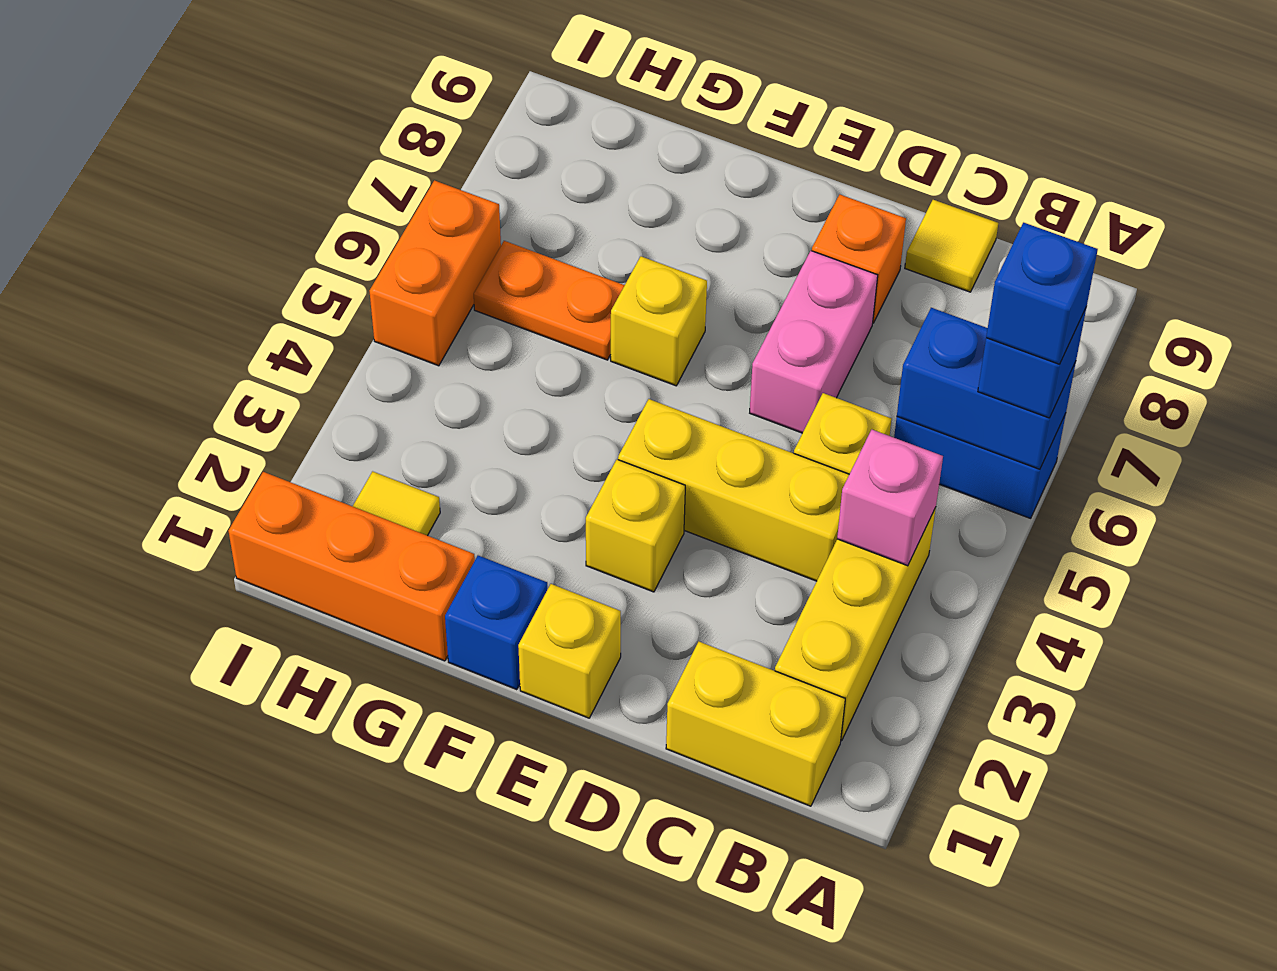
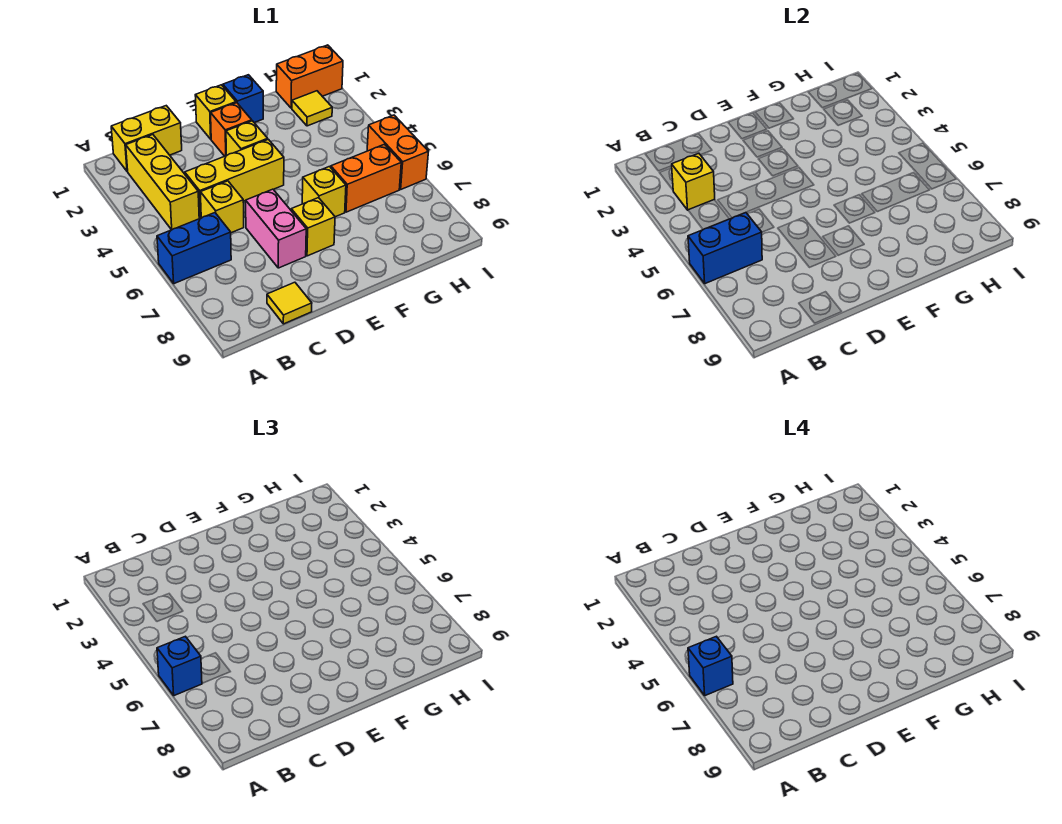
none -> yellow 1x1 brick [672,153,715,210]
pink 1x1 brick [837,430,943,566] -> none
orange 1x1 brick [812,195,906,323] -> orange 1x1 brick moved to [211,103,252,156]
none -> yellow 1x1 brick [291,198,335,256]
orange 1x3 brick [228,472,475,661] -> orange 1x2 brick [276,45,343,108]
orange 1x2 plate [474,241,625,360] -> orange 1x2 brick [331,144,401,212]

